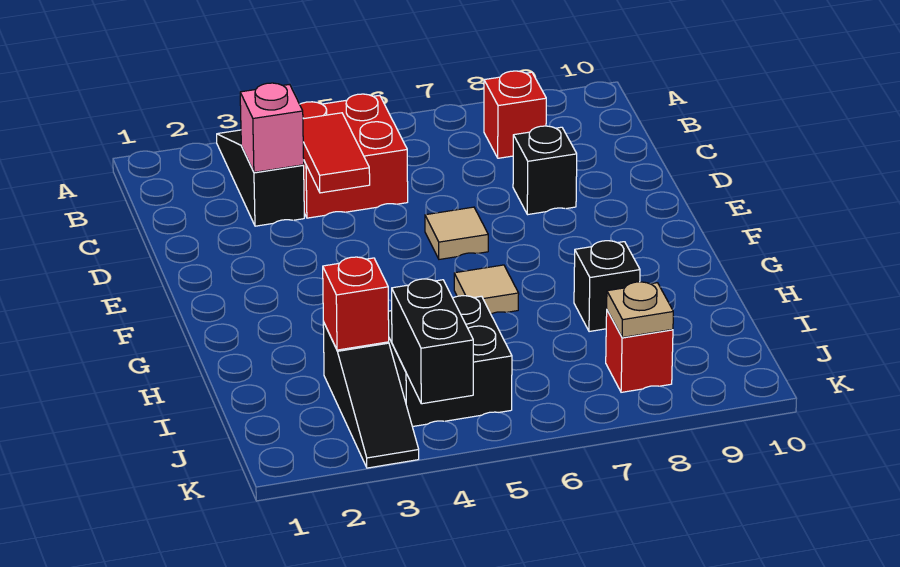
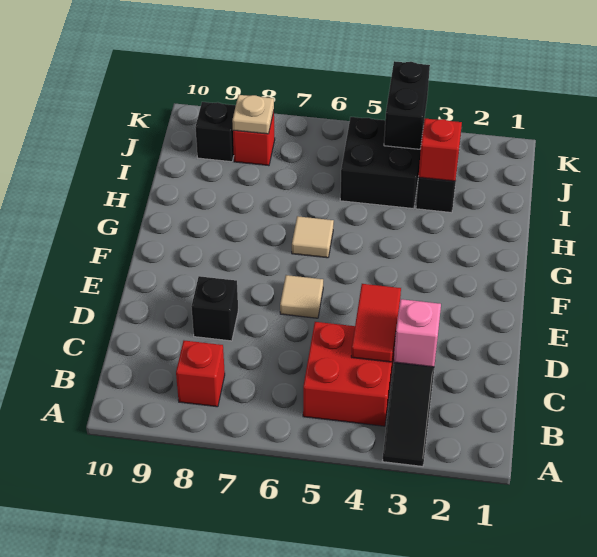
black 1x1 brick [574,241,640,332] -> black 1x1 brick moved to [195,102,236,162]

